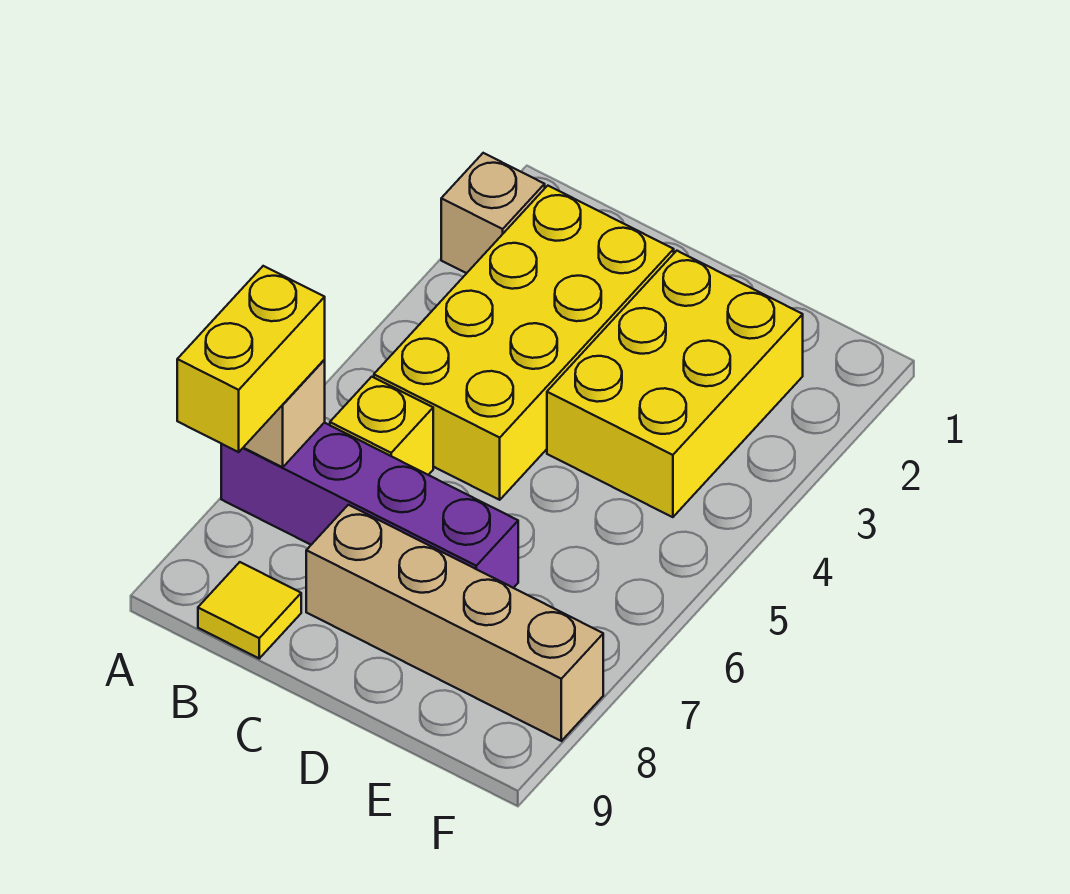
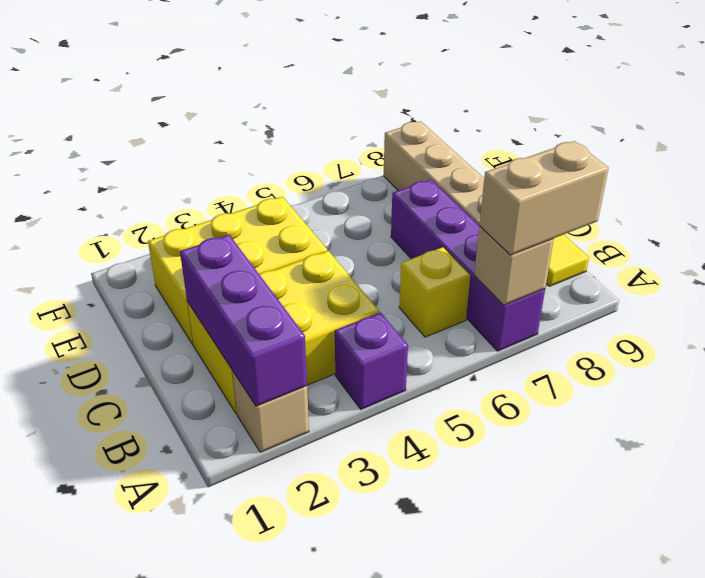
none -> purple 1x3 brick [180,235,307,406]
none -> purple 1x1 brick [335,313,408,409]
yellow 1x2 brick [177,266,325,452] -> tan 1x2 brick [479,141,609,255]
yellow 2x4 brick [374,186,674,500] -> yellow 2x3 brick [187,251,379,414]

